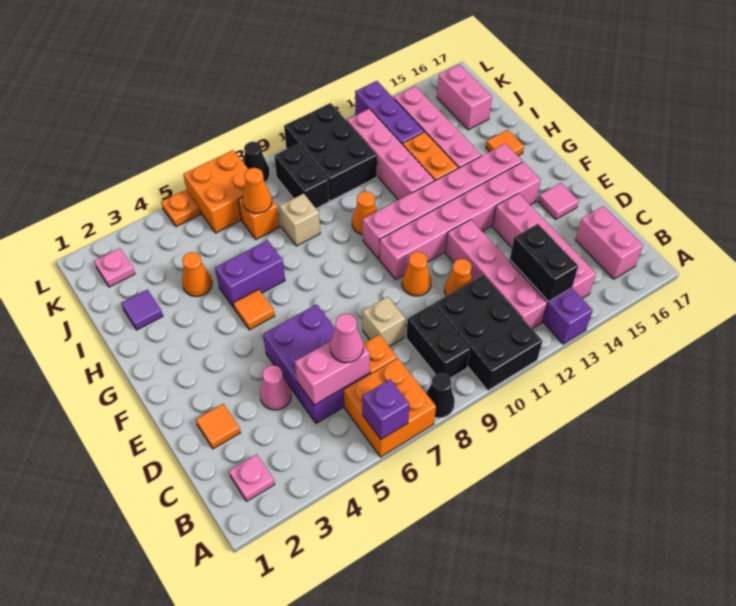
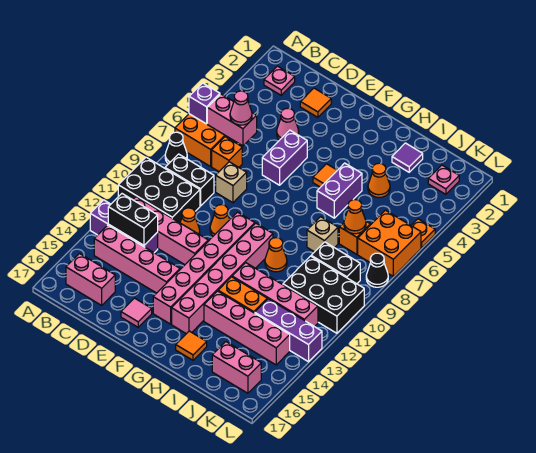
purple 2x3 brick [263,304,370,423] -> purple 1x2 brick [262,130,307,185]
pink 1x2 brick [295,341,370,405] -> pink 1x2 brick turned to [207,94,257,146]

